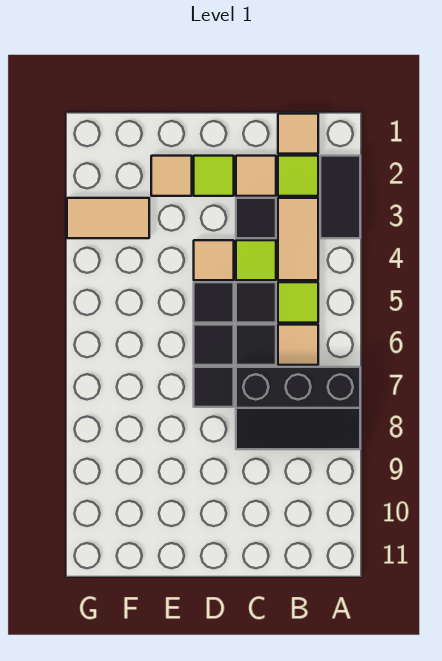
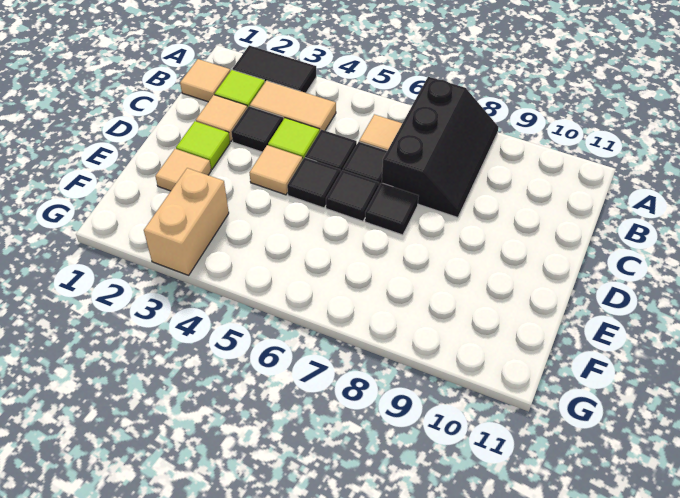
lime 1x1 tile [278,282,318,323] -> none
tan 1x2 tile [67,198,149,238] -> tan 1x2 brick [144,168,229,275]

